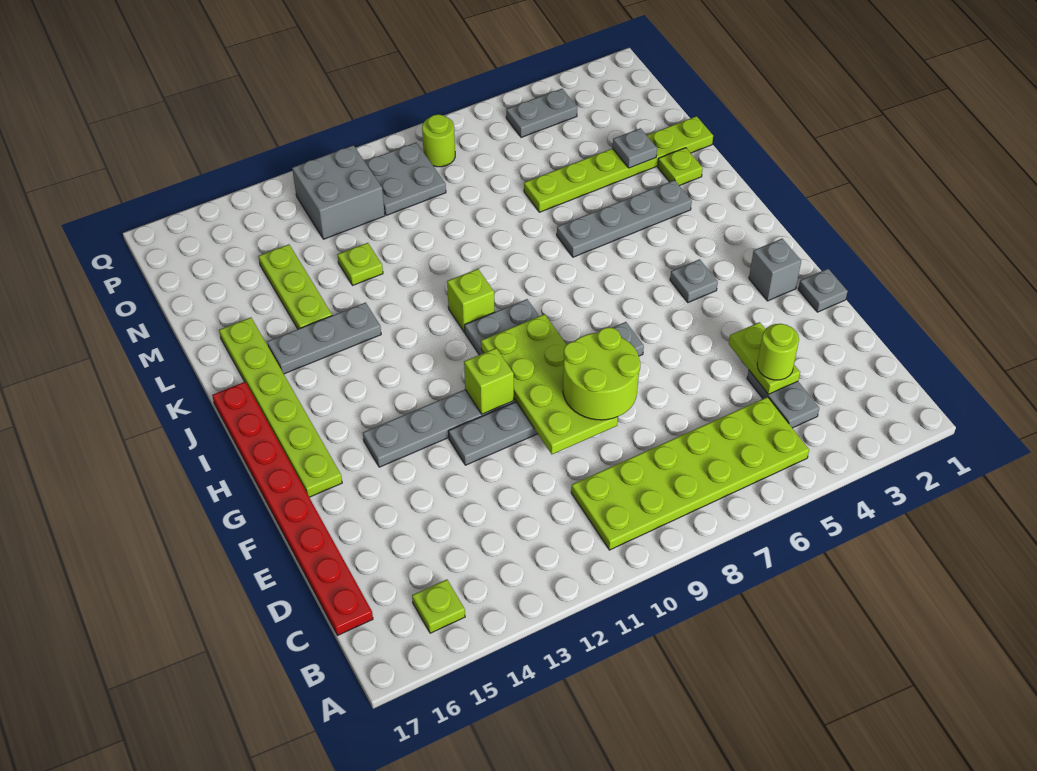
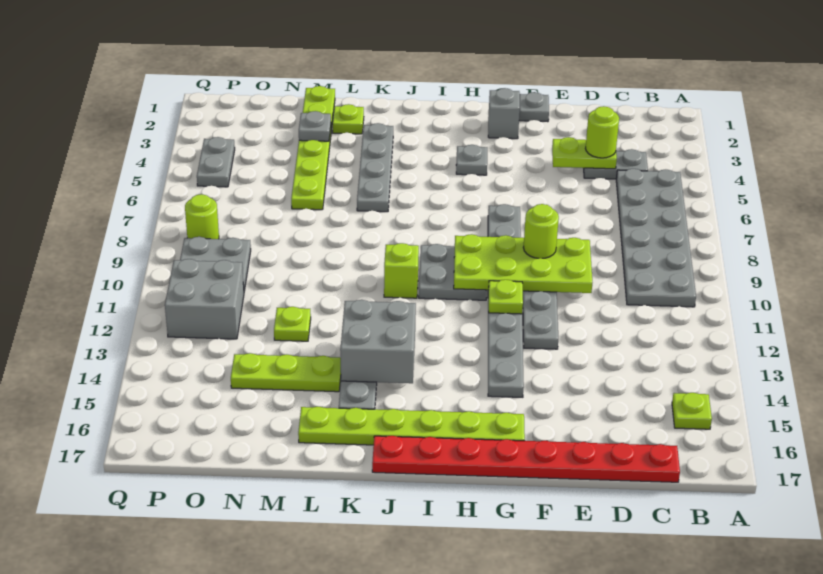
lime 2x6 plate [571,397,809,550] -> grey 2x6 plate [616,169,696,307]
lime 2x2 round brick [563,327,641,420] -> lime 1x1 round brick [523,204,559,258]
lime 1x1 brick [464,348,514,414] -> lime 1x1 plate [489,280,523,314]
none -> grey 2x2 brick [340,300,416,383]

